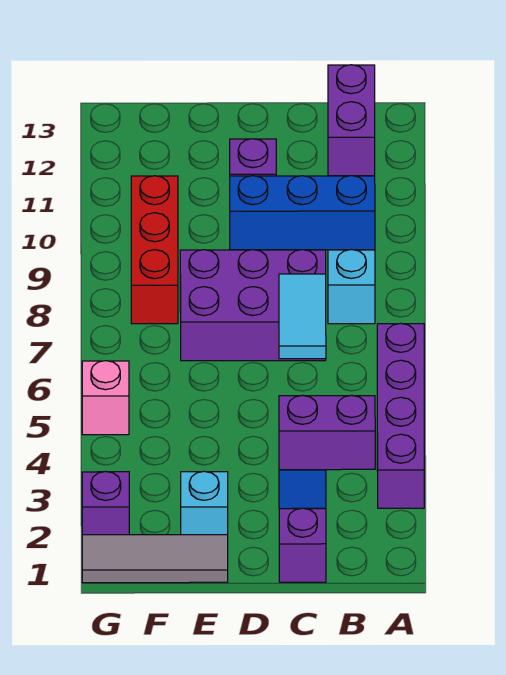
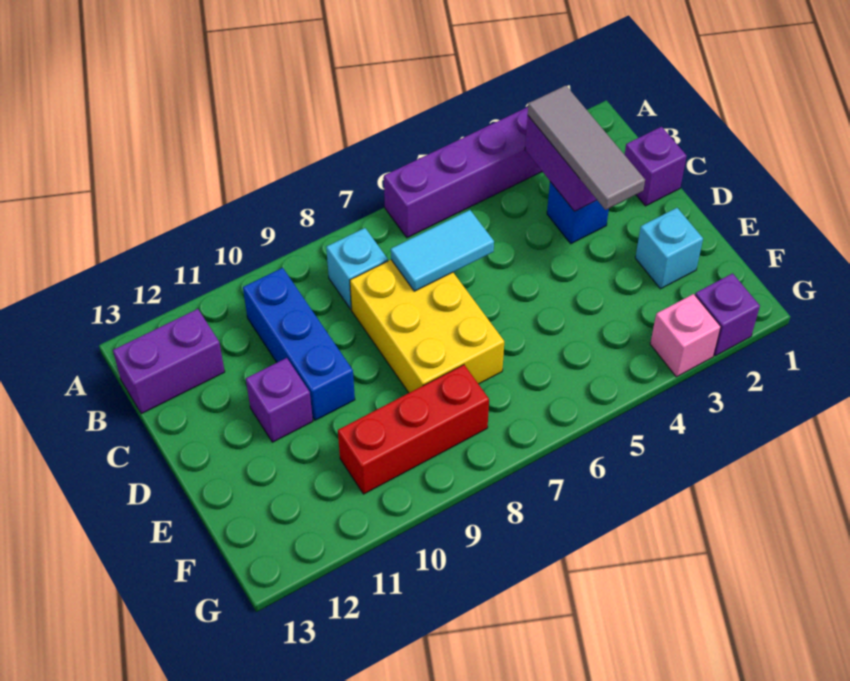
purple 2x3 brick [180,250,326,361] -> yellow 2x3 brick [350,260,504,393]
grey 1x3 tile [82,535,228,583] -> grey 1x3 tile moved to [528,85,645,210]
pink 1x1 brick [82,361,129,435] -> pink 1x1 brick moved to [650,294,721,377]

